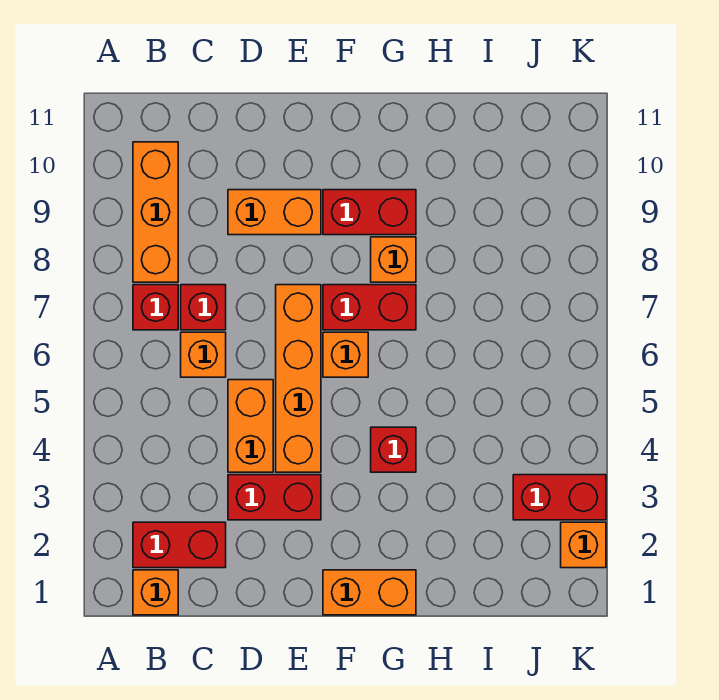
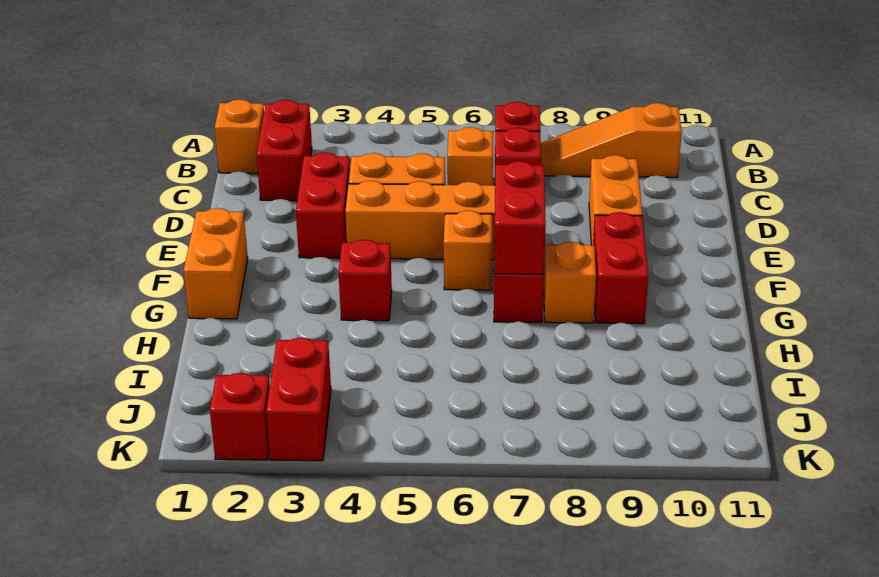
orange 1x3 brick [133,142,178,282] -> orange 1x3 slope [541,103,682,177]
none -> red 1x2 brick [494,161,546,274]
orange 1x1 brick [561,522,606,568] -> red 1x1 brick [210,373,270,460]

